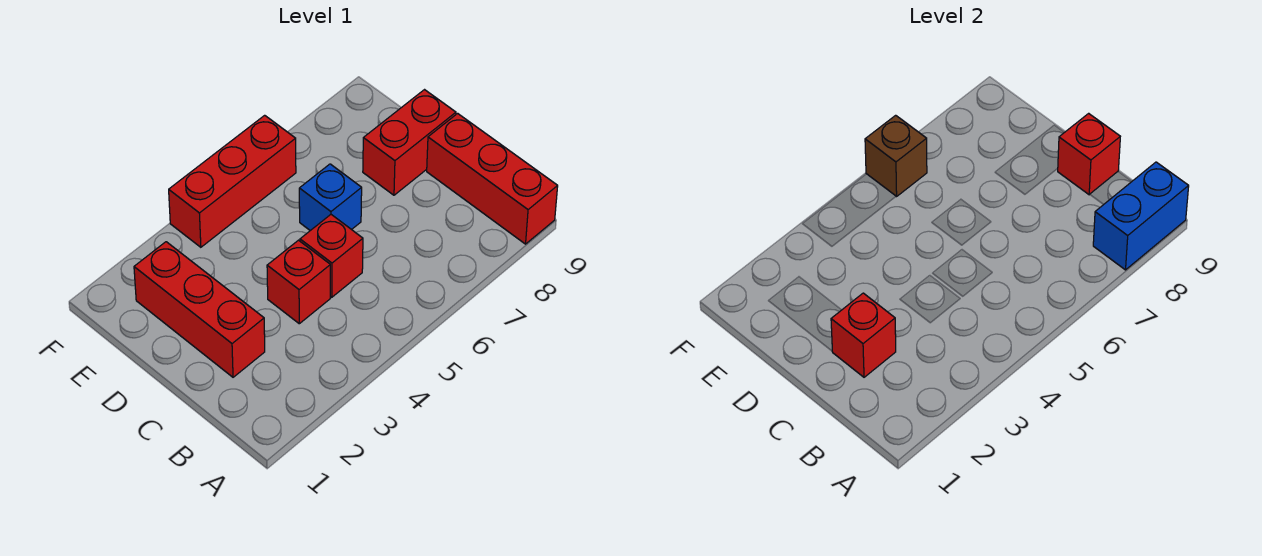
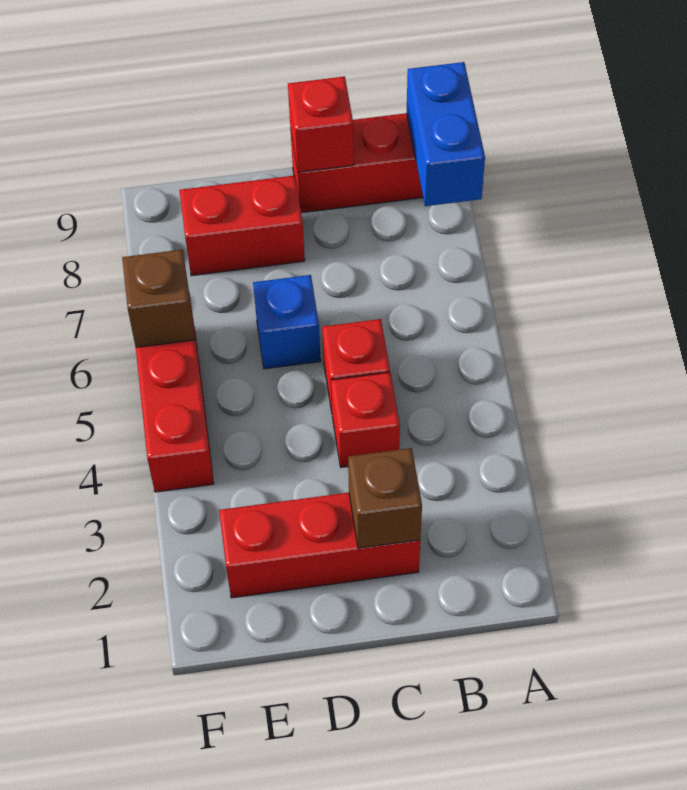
red 1x1 brick [831,293,896,377] -> brown 1x1 brick [348,448,422,548]
red 1x2 brick [363,90,456,195] -> red 1x2 brick turned to [179,175,305,276]

